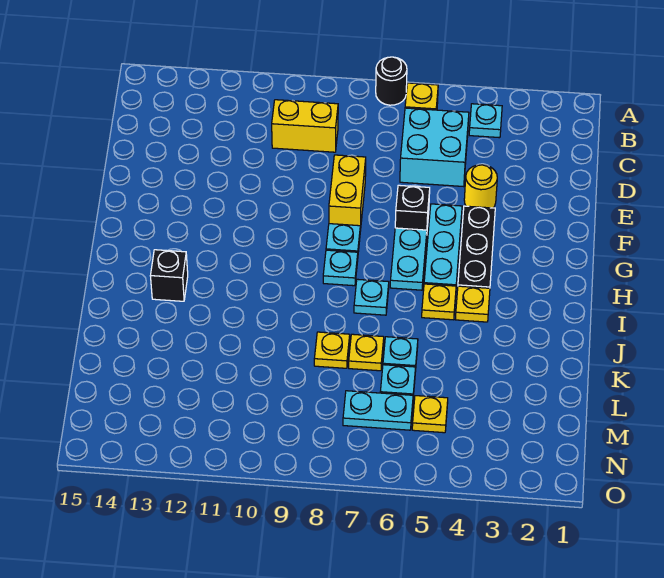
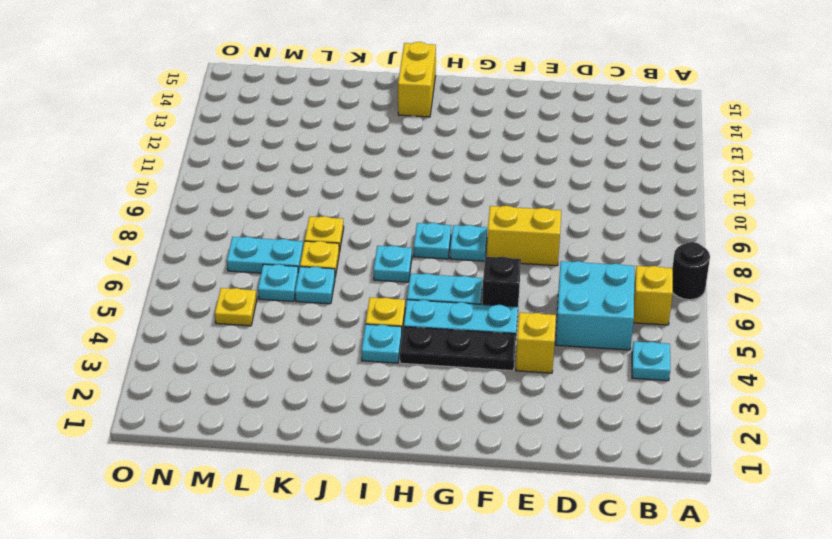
yellow 1x2 brick [272,100,338,152] -> yellow 1x2 brick moved to [398,42,436,117]
yellow 1x1 round brick [464,165,497,208] -> yellow 1x1 brick [516,313,556,373]
yellow 1x1 plate [455,286,490,322] -> cyan 1x1 plate [362,324,402,363]
black 1x1 brick [151,250,188,301] -> none
cyan 1x2 plate [343,391,413,430] -> cyan 1x2 plate turned to [227,237,303,273]

